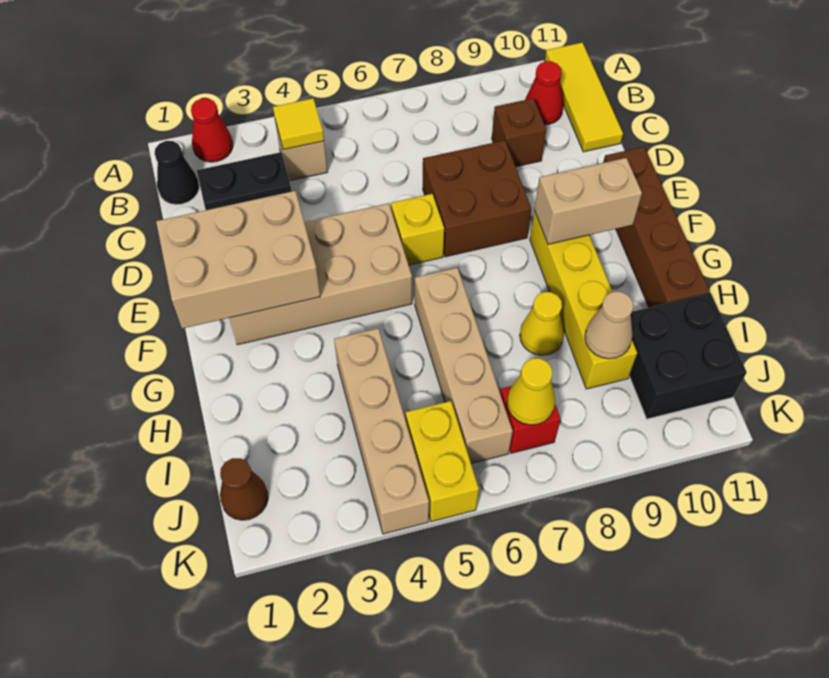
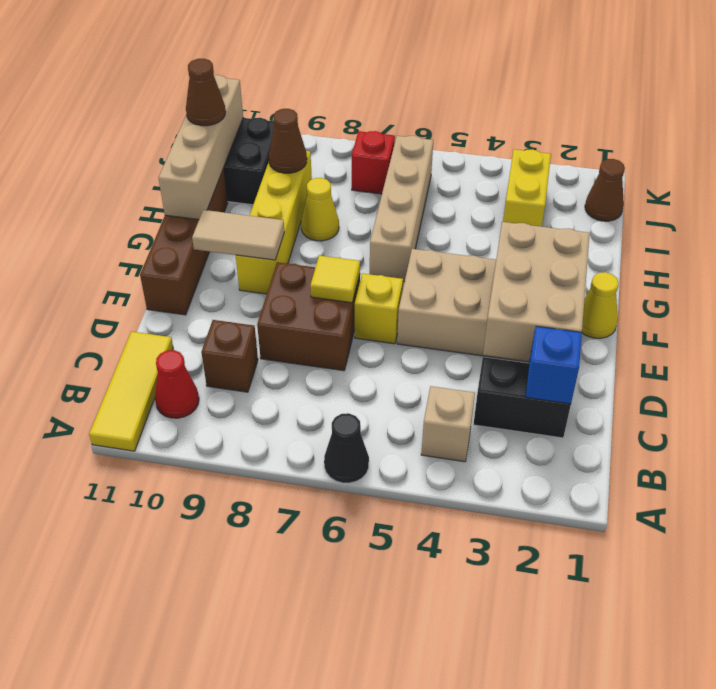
red 1x1 cone [191,98,233,162] -> none
black 1x1 cone [155,141,199,205] -> black 1x1 cone moved to [324,413,369,483]
yellow 1x1 tile [273,98,324,150] -> yellow 1x1 tile moved to [310,256,360,303]
none -> blue 1x1 brick [525,326,582,404]
tan 2x3 brick [156,191,320,329] -> tan 2x3 brick turned to [483,222,590,361]
tan 1x2 brick [534,158,642,244] -> tan 1x2 tile [192,210,284,260]
tan 1x4 brick [334,328,429,534] -> tan 1x4 brick moved to [159,75,243,220]
tan 1x1 cone [585,292,633,359] -> brown 1x1 cone [269,109,307,173]
none -> brown 1x1 cone [186,59,226,126]
yellow 1x2 brick [406,401,479,522] -> yellow 1x2 brick moved to [503,149,551,227]
yellow 1x1 cone [507,358,555,425] -> yellow 1x1 cone moved to [582,272,619,338]

